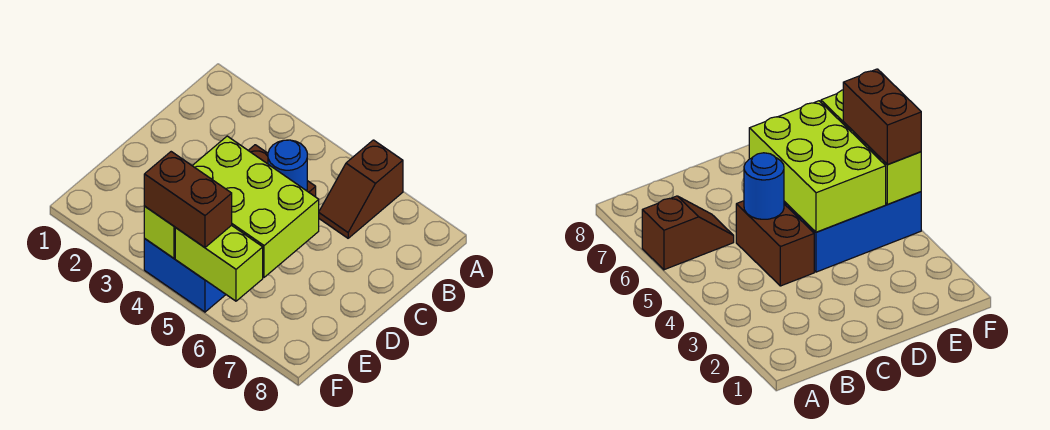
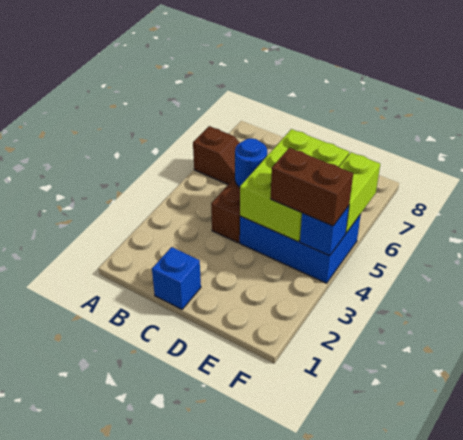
none -> blue 1x1 brick [152,247,201,309]
lime 1x1 brick [144,206,176,258] -> blue 1x1 brick [300,206,349,256]
brown 1x2 brick [144,152,232,247] -> brown 1x2 brick turned to [271,148,353,226]

